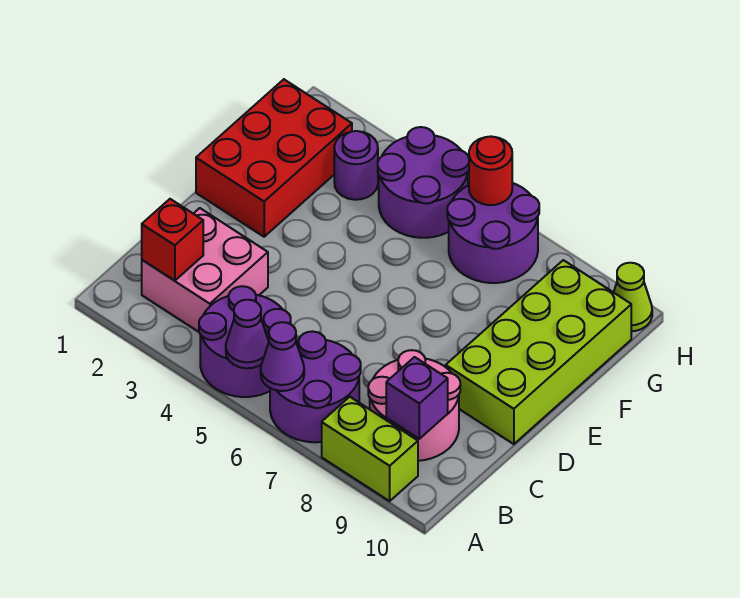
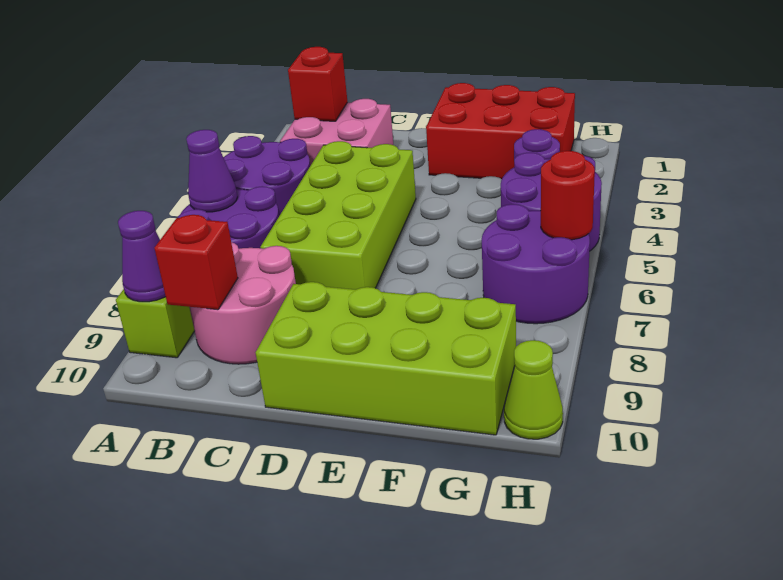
purple 1x1 cone [226,300,269,368] -> purple 1x1 cone moved to [118,211,166,302]
purple 1x1 brick [386,357,448,439] -> red 1x1 brick [155,215,238,310]
none -> lime 2x4 brick [261,141,416,290]

